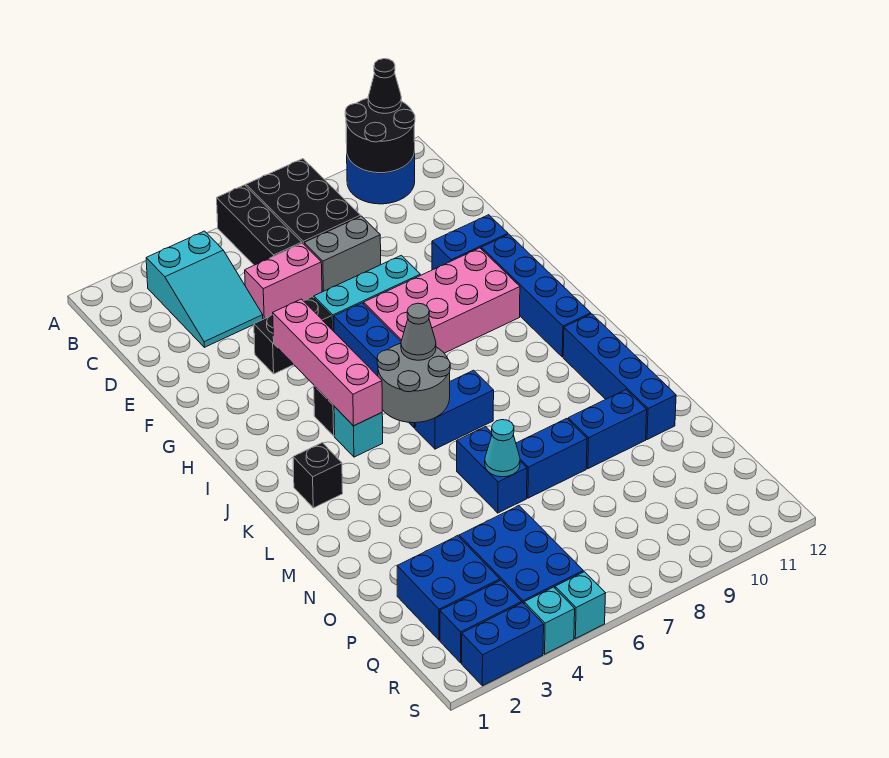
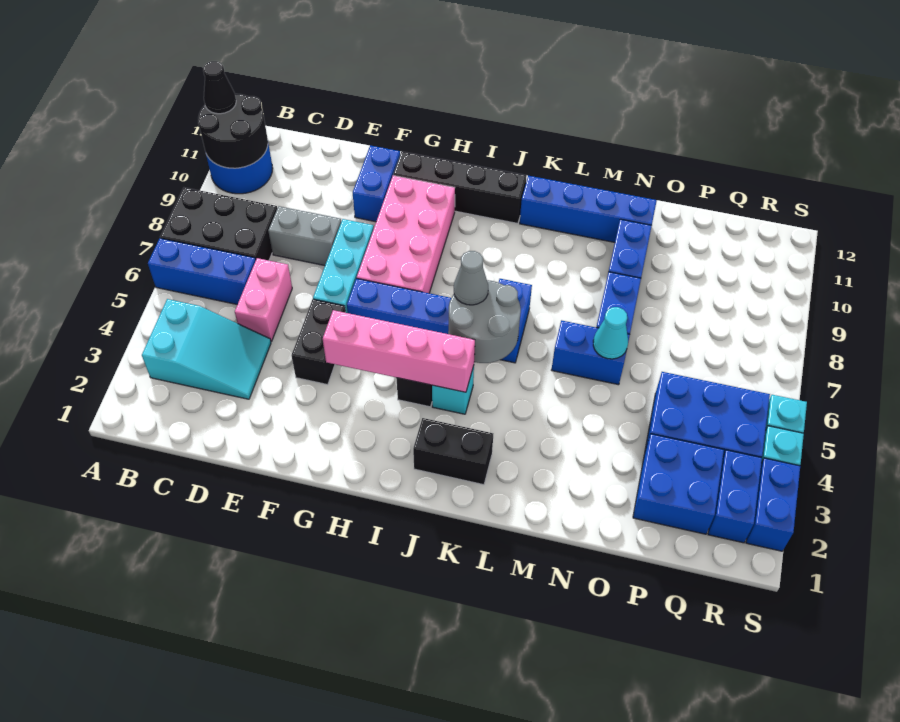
black 1x3 brick [217,185,302,265] -> blue 1x3 brick [148,238,256,305]
grey 1x2 brick [304,216,381,291] -> grey 1x2 brick turned to [268,206,341,266]
blue 1x4 brick [481,234,591,357] -> black 1x4 brick [393,151,527,223]
black 1x1 brick [293,443,343,508] -> black 1x2 brick [413,418,493,485]

